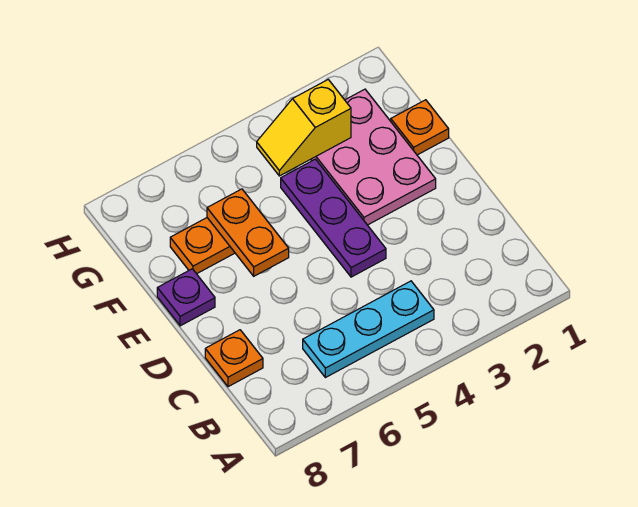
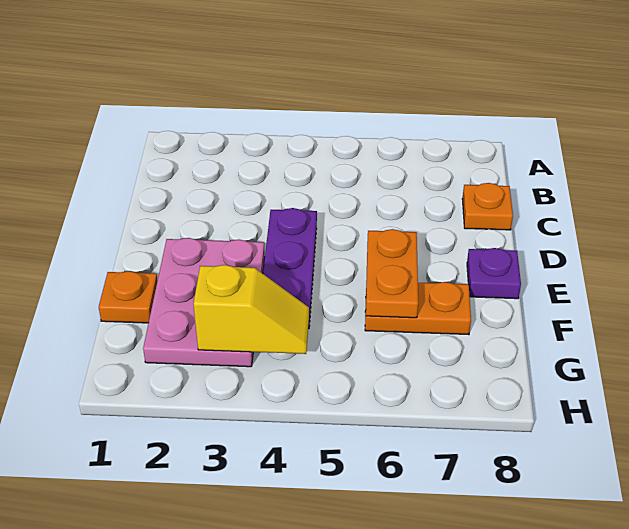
cyan 1x3 plate [303,281,434,378] -> none

